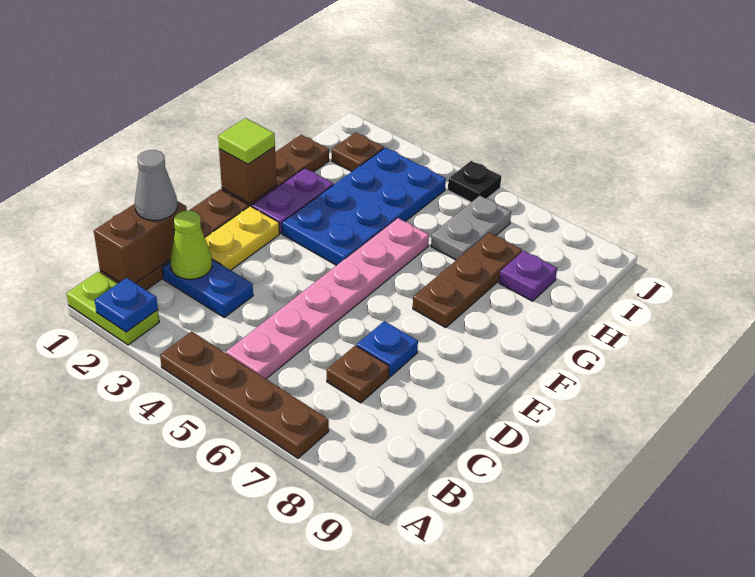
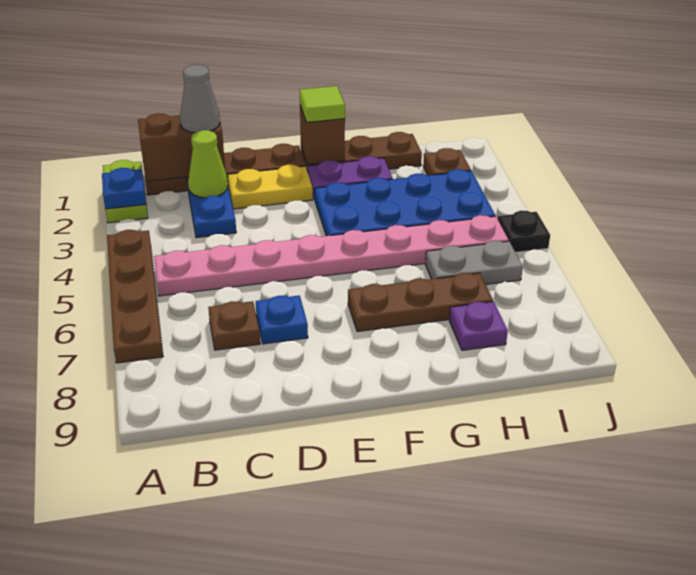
pink 1x6 plate [226,218,429,379] -> pink 1x8 plate [154,215,509,296]

